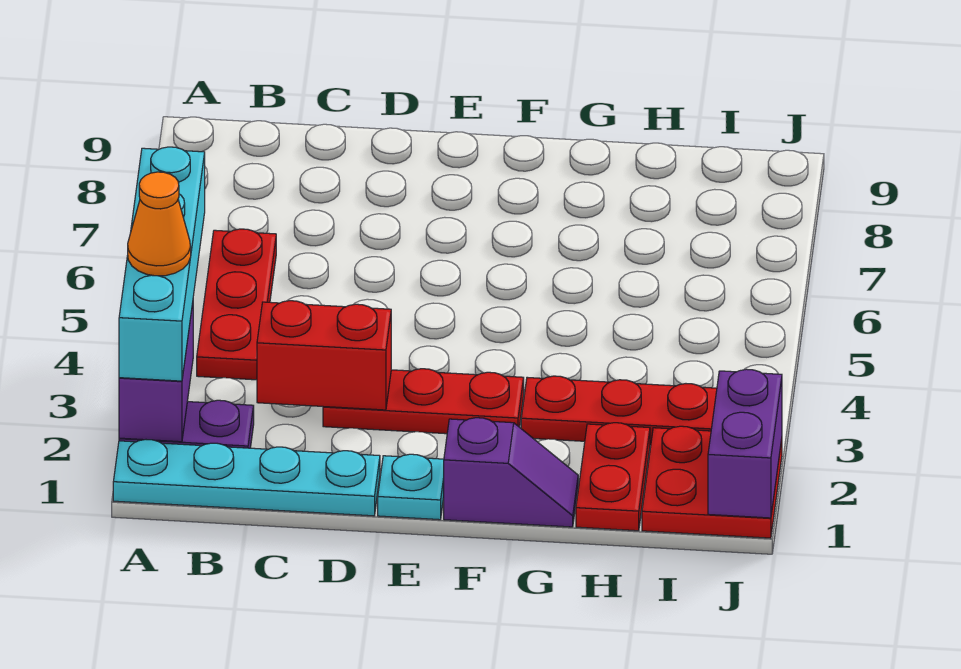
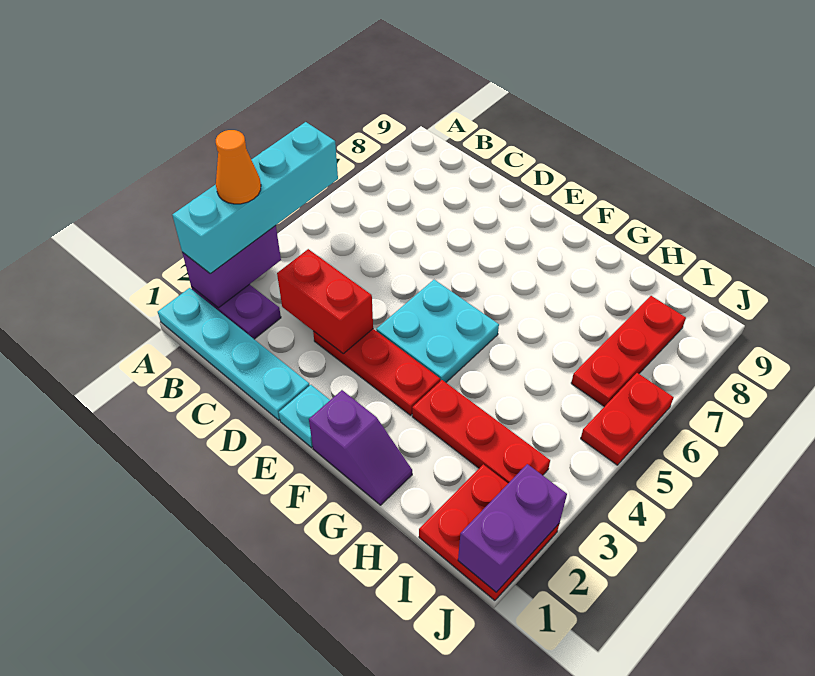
red 1x3 plate [197,229,276,380] -> red 1x3 plate moved to [571,296,686,407]
none -> cyan 2x2 plate [376,280,499,382]
red 1x2 plate [576,423,650,531] -> red 1x2 plate moved to [581,373,674,465]

